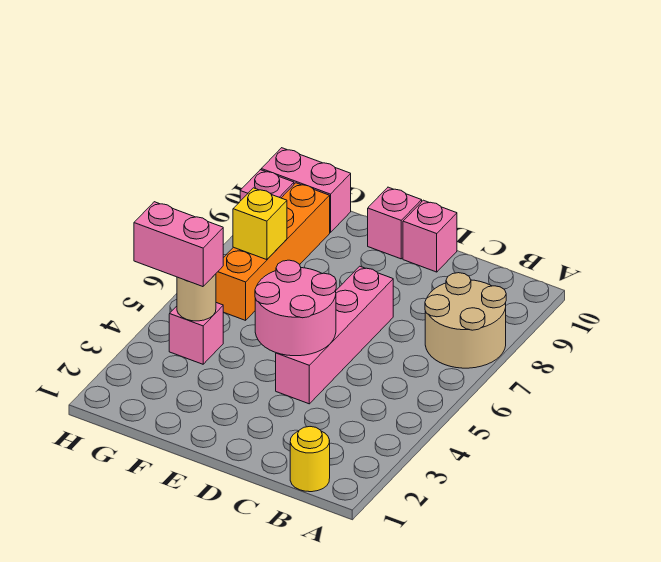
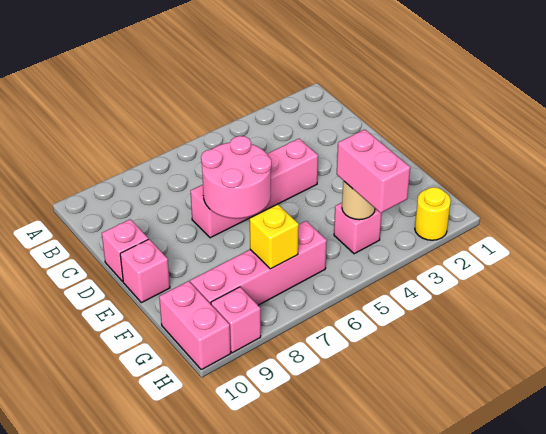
tan 2x2 round brick [425,273,506,368] -> none
yellow 1x1 round brick [290,427,330,492] -> yellow 1x1 round brick moved to [415,187,451,240]
pink 2x2 round brick [255,260,336,356] -> pink 2x2 round brick moved to [201,136,271,218]
orange 1x4 brick [216,183,330,320] -> pink 1x4 brick [190,221,327,305]

